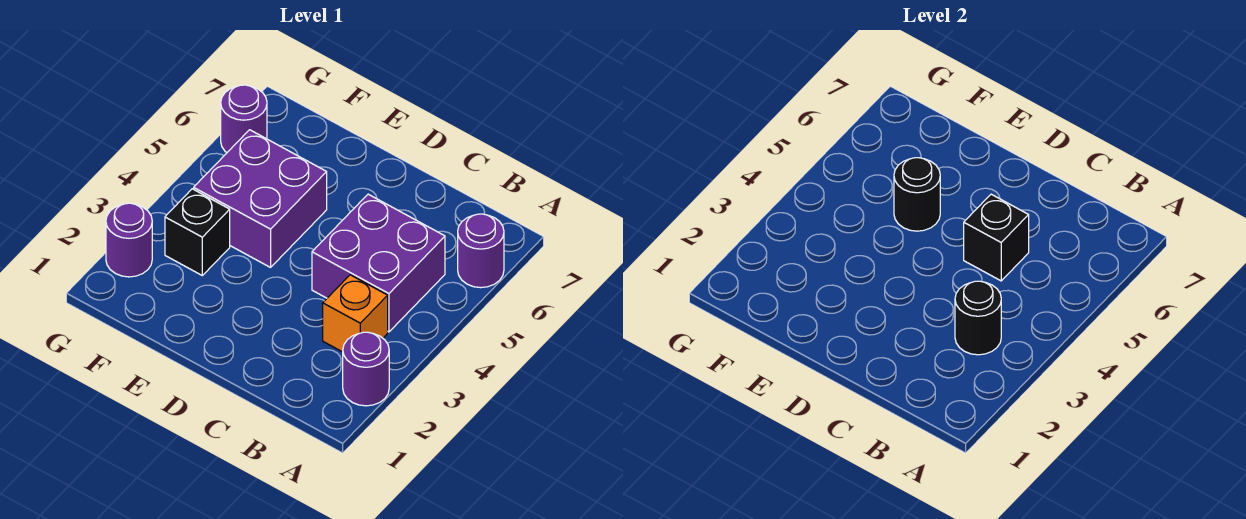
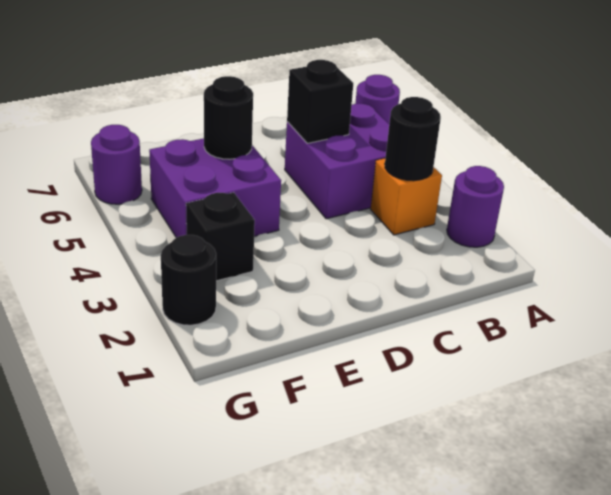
purple 1x1 round brick [106,203,152,277] -> black 1x1 round brick [161,235,216,325]

